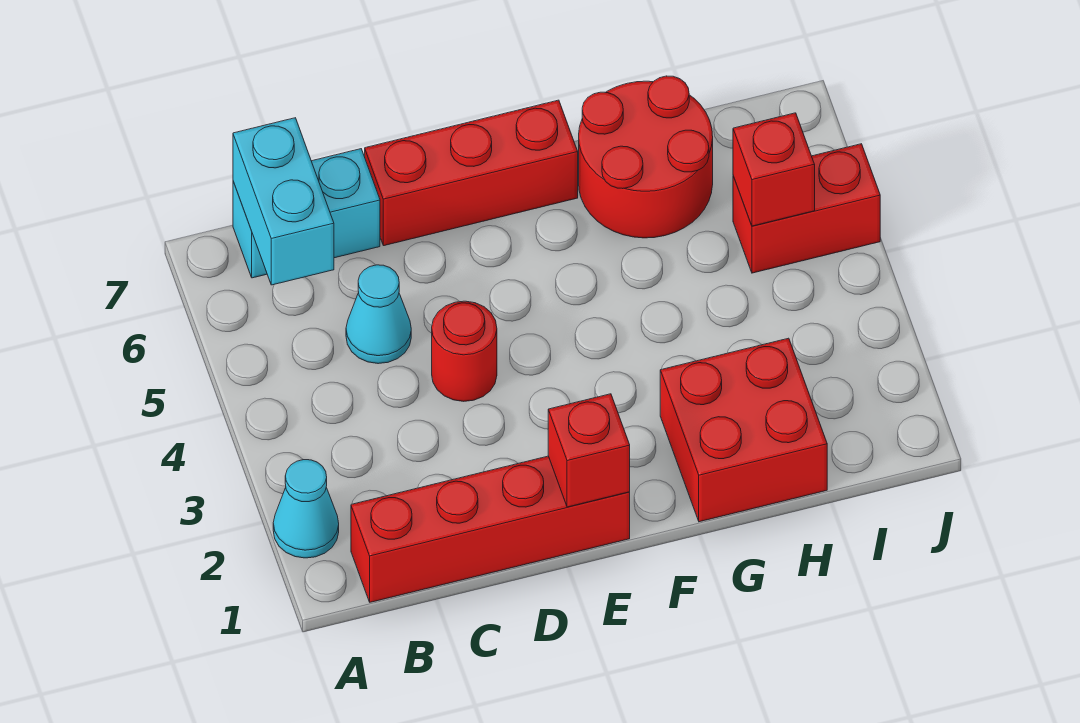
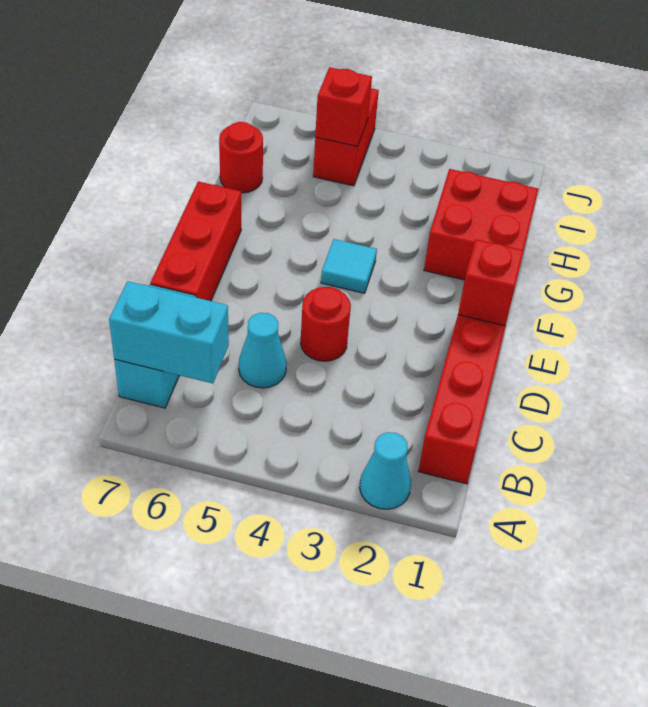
none -> cyan 1x1 tile [321,239,377,293]
red 2x2 round brick [579,76,713,238] -> red 1x1 round brick [219,122,263,193]

